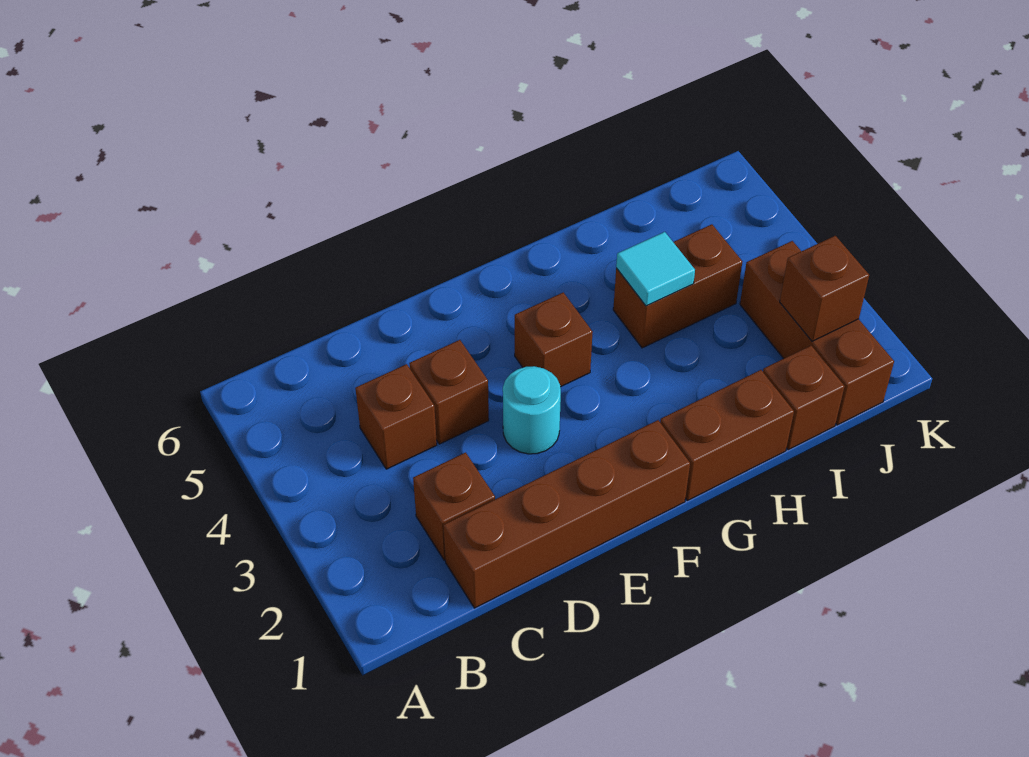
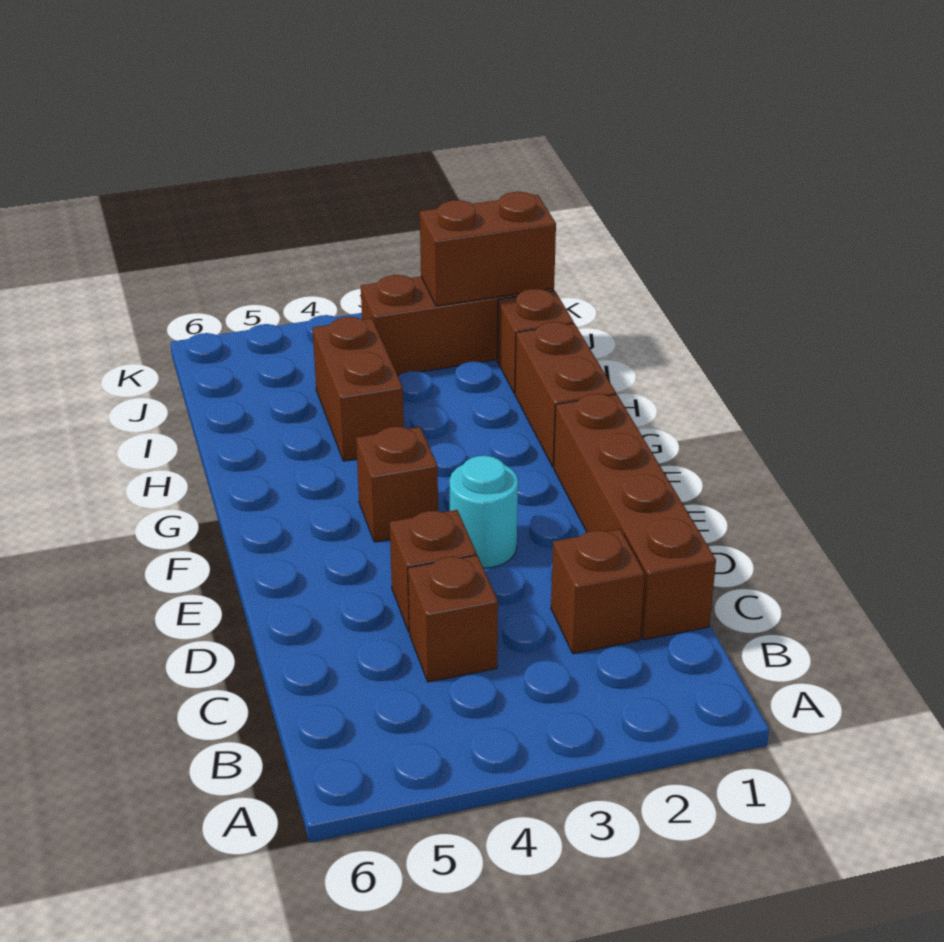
cyan 1x1 tile [616,232,695,306] -> none
brown 1x1 brick [780,236,869,341] -> brown 1x2 brick [420,192,556,306]

